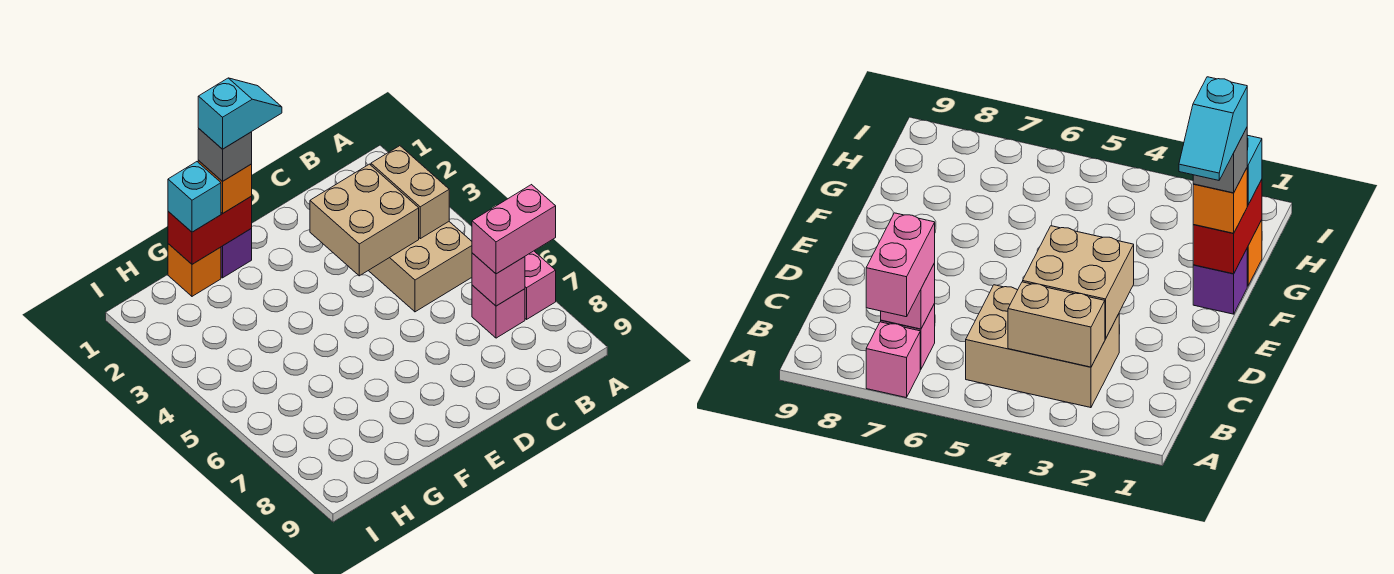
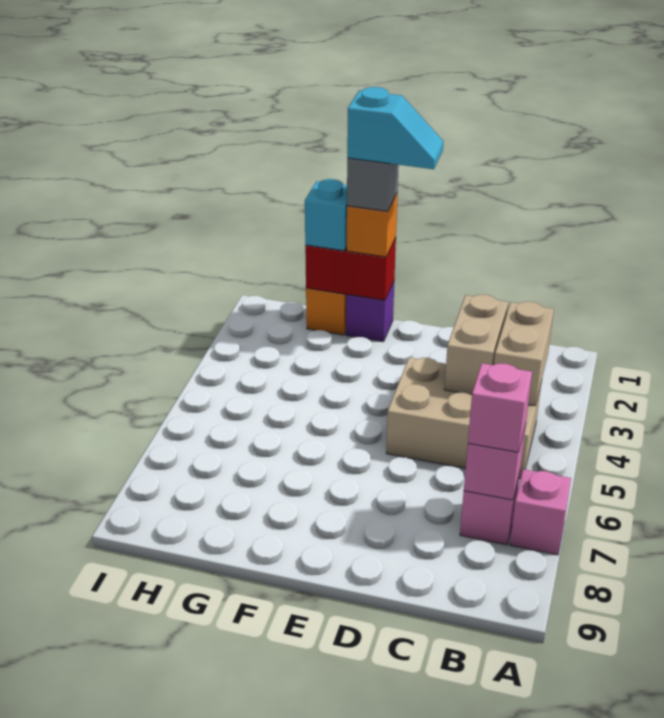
pink 1x2 brick [472,185,556,274] -> pink 1x1 brick [468,363,532,452]
tan 2x3 brick [369,222,472,312] -> tan 2x3 brick turned to [386,358,542,479]
tan 2x2 brick [310,164,419,276] -> tan 1x2 brick [444,295,508,395]

